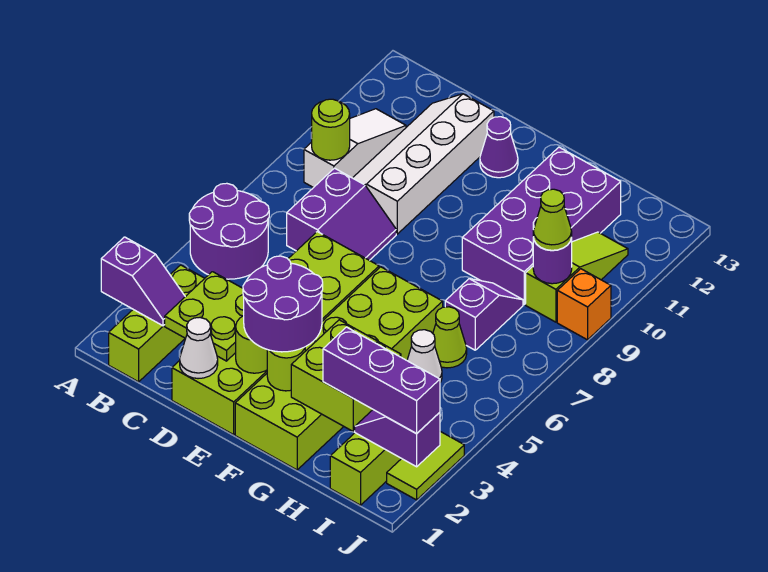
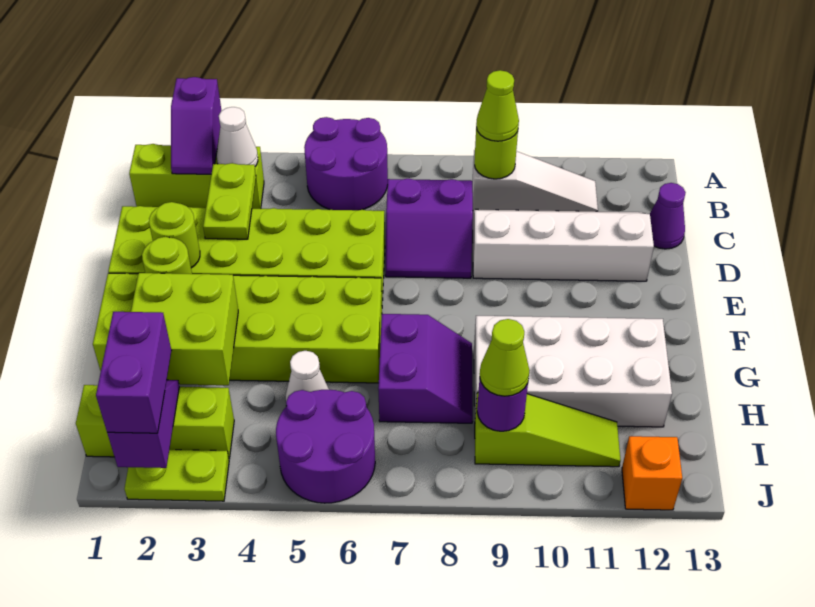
lime 2x2 plate [165,272,244,361] -> lime 1x2 plate [203,163,256,239]
white 1x1 cone [180,318,218,379] -> white 1x1 cone moved to [217,107,258,166]
purple 2x2 round brick [243,256,323,352] -> purple 2x2 round brick moved to [276,390,375,503]
purple 1x1 cone [480,117,518,178] -> purple 1x1 cone moved to [650,183,686,249]
purple 2x4 brick [462,147,621,304] -> white 2x4 brick [474,316,672,427]
purple 1x3 brick [323,327,440,434] -> purple 1x2 brick [96,312,171,433]
lime 1x1 cone [433,307,467,368] -> lime 1x1 cone moved to [476,70,519,141]
purple 1x2 slope [445,279,523,350] -> purple 2x2 slope [378,314,473,423]
lime 1x2 tile [387,432,464,500] -> lime 1x2 plate [124,450,229,501]
orange 1x1 brick [557,269,611,340] -> orange 1x1 brick moved to [622,436,682,510]

